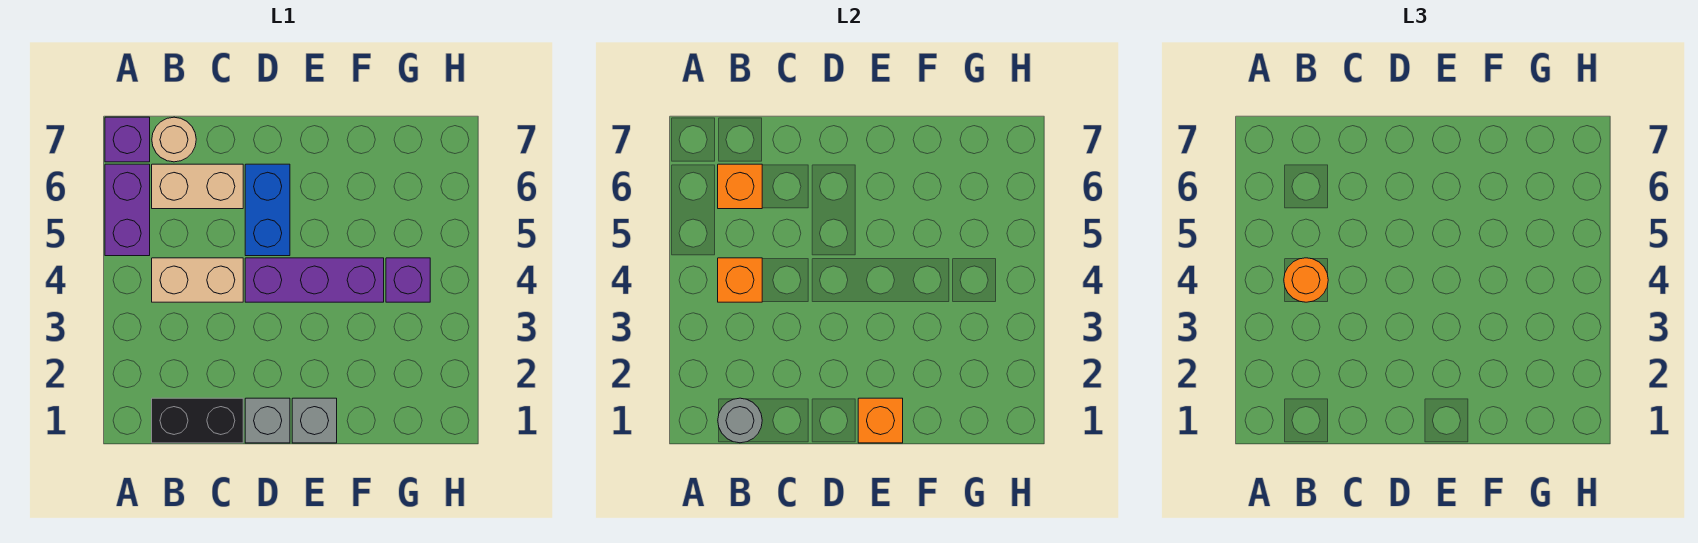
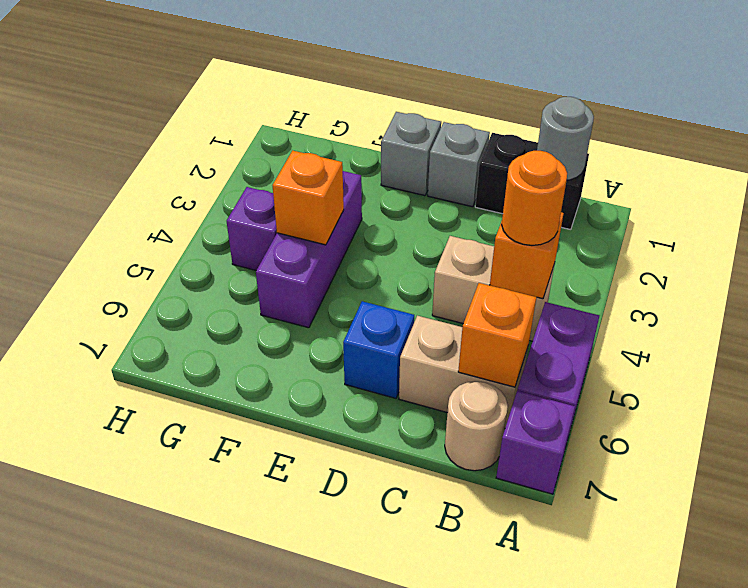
purple 1x3 brick [245,258,384,302] -> purple 1x3 brick turned to [256,171,362,328]
blue 1x2 brick [245,164,290,256] -> blue 1x1 brick [343,301,414,398]
orange 1x1 brick [858,398,903,443] -> orange 1x1 brick moved to [273,151,344,245]

